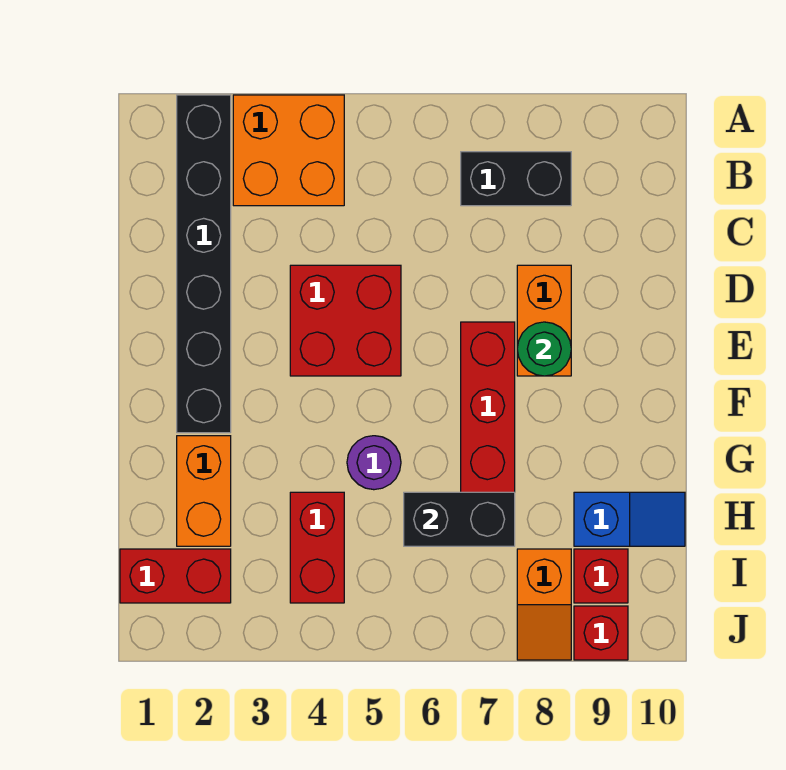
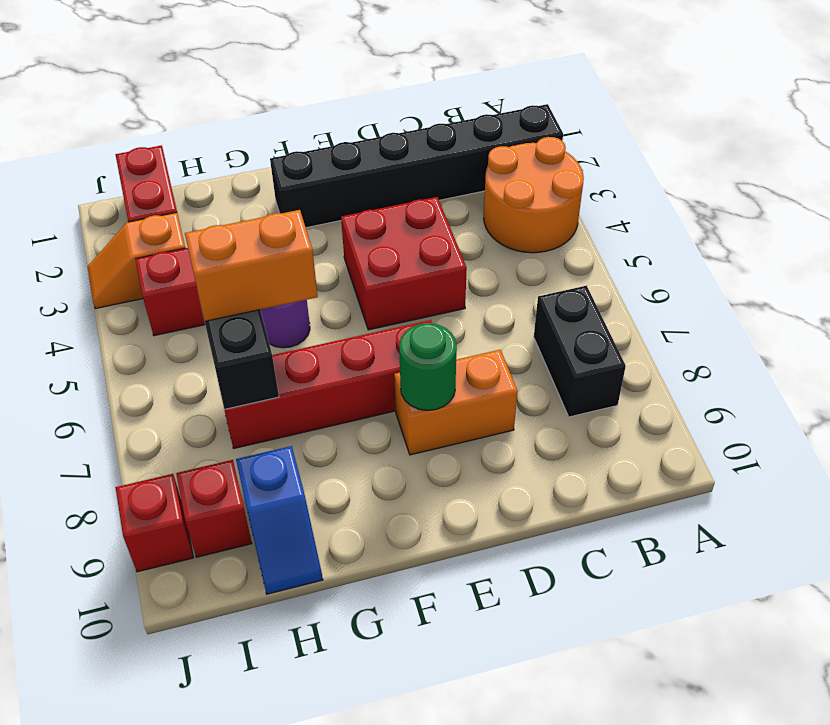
orange 2x2 brick [233,95,344,206] -> orange 2x2 round brick [484,137,584,253]
orange 1x2 brick [177,436,231,546] -> orange 1x2 brick moved to [185,210,318,321]
orange 1x2 slope [517,549,571,660] -> orange 1x2 slope moved to [87,212,185,309]

